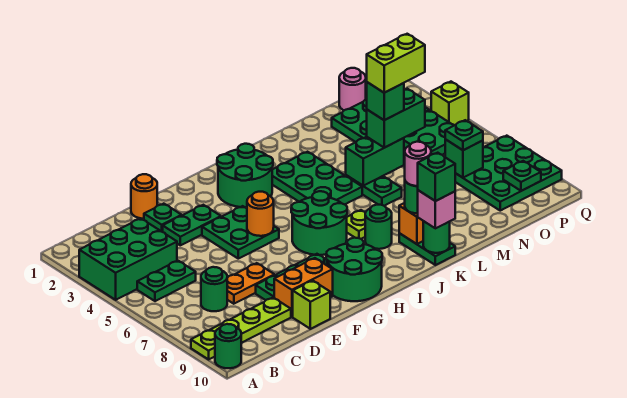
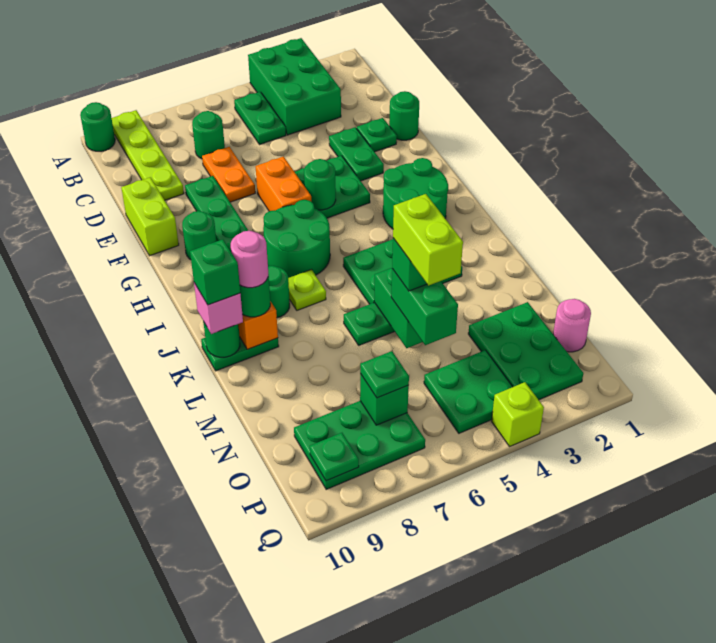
orange 1x1 round brick [131,174,157,219] -> green 1x1 round brick [389,91,419,140]
orange 1x2 brick [274,258,333,317] -> orange 1x2 brick moved to [256,157,311,211]
lime 1x1 brick [293,281,330,329] -> lime 1x2 brick [121,177,179,256]
orange 1x1 round brick [247,192,274,236] -> green 1x1 round brick [304,159,336,210]
green 2x2 round brick [326,238,382,301] -> green 1x1 round brick [182,211,216,260]
green 3x3 plate [455,136,562,211] -> green 2x3 plate [294,401,425,489]

